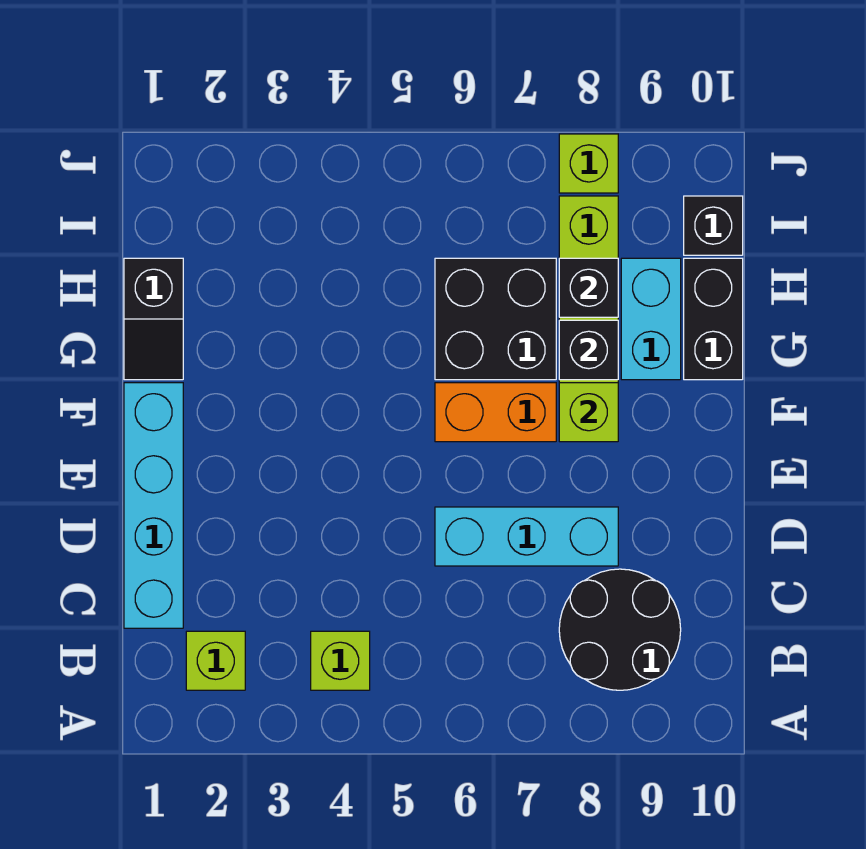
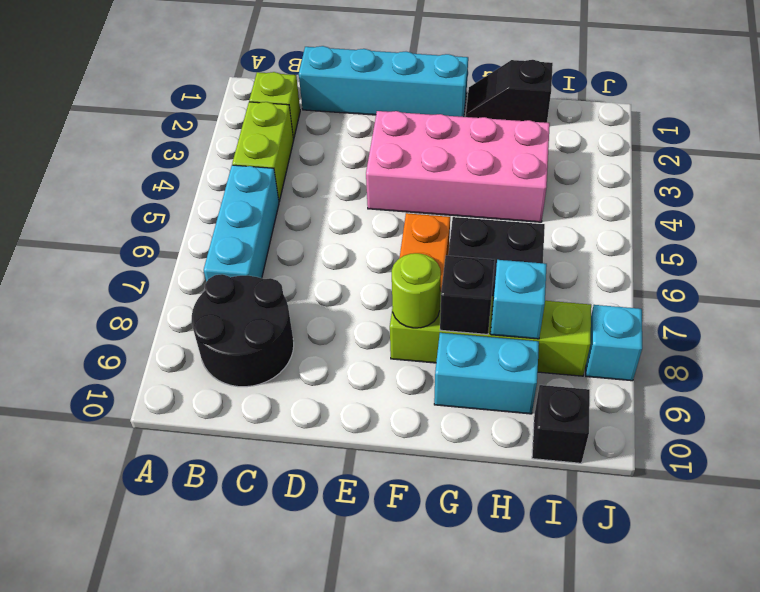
lime 1x1 brick [311,631,370,690] -> lime 1x2 brick [232,102,294,201]
cyan 1x3 brick [435,507,618,566] -> cyan 1x3 brick moved to [204,165,279,282]
none -> pink 2x4 brick [366,111,550,222]
lime 1x1 brick [559,383,618,442] -> lime 1x1 round brick [392,253,441,328]
black 1x2 brick [684,258,743,380] -> none
black 1x1 brick [559,258,618,317] -> cyan 1x1 brick [491,260,547,339]
lime 1x1 brick [559,134,618,193] -> cyan 1x1 brick [586,305,642,381]

